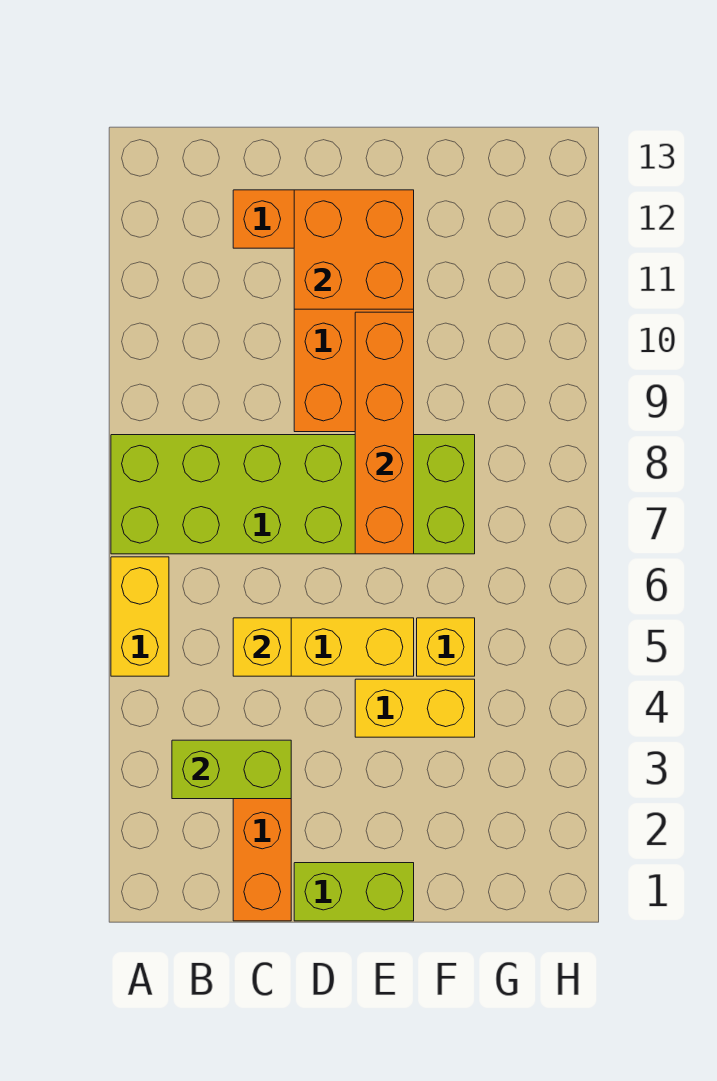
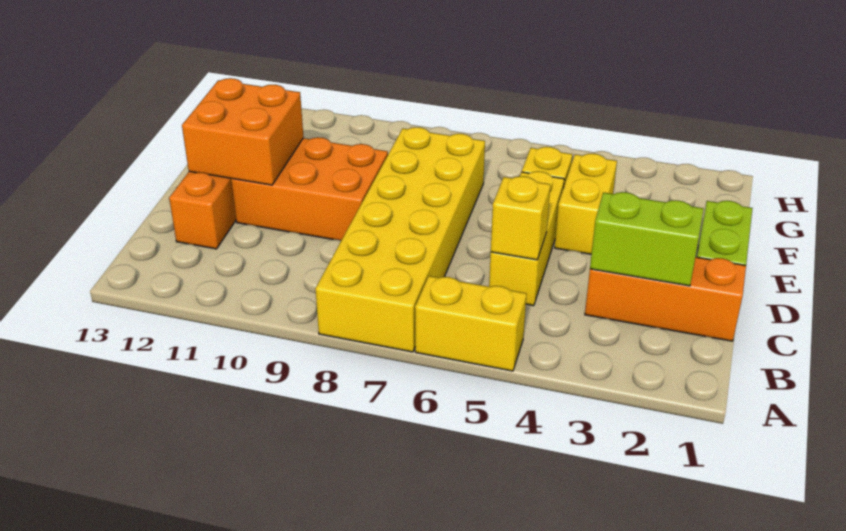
lime 2x6 brick [111,435,475,554] -> yellow 2x6 brick [315,127,485,352]
lime 1x2 brick [172,740,291,799] -> lime 1x2 brick turned to [590,192,704,286]
orange 1x4 brick [355,312,414,554] -> none

